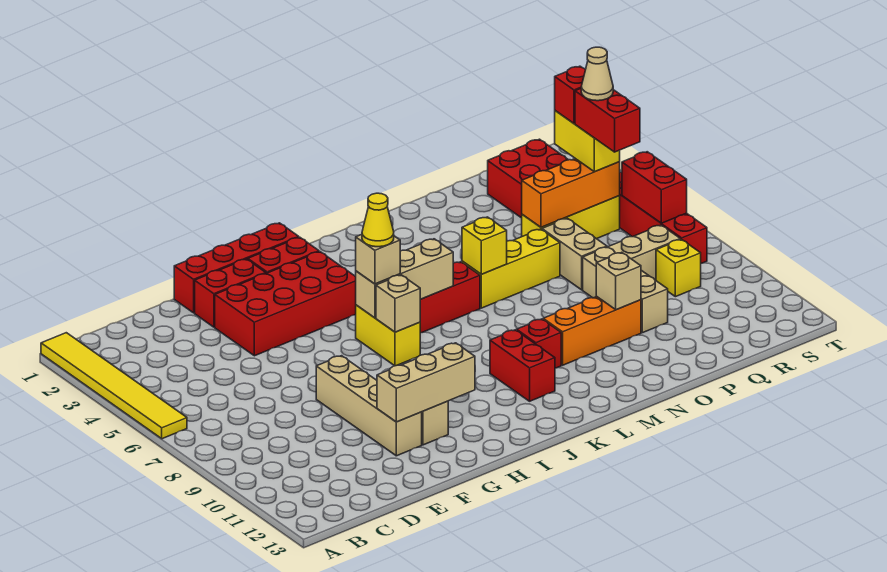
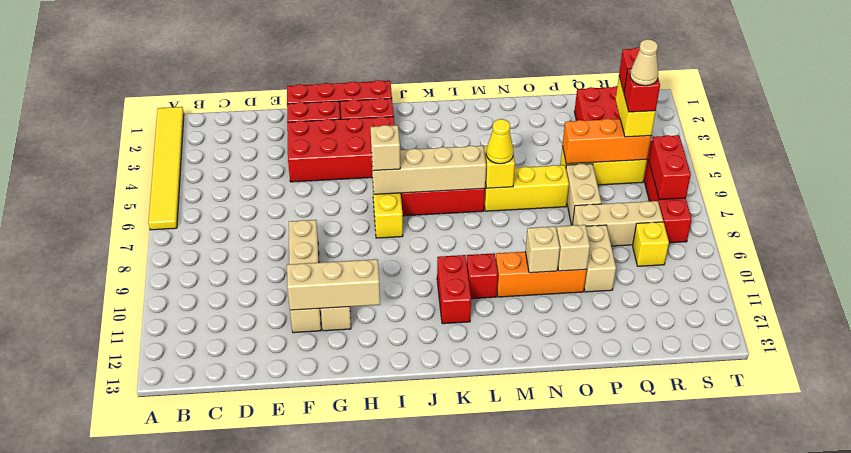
tan 1x3 brick [356,239,453,318] -> tan 1x4 brick [372,146,486,194]
yellow 1x1 cone [362,193,394,247] -> yellow 1x1 cone moved to [486,119,514,164]
tan 1x1 brick [376,275,421,332] -> tan 1x1 brick moved to [525,226,560,273]
red 1x2 brick [575,89,640,152] -> red 1x1 brick [624,68,660,112]

